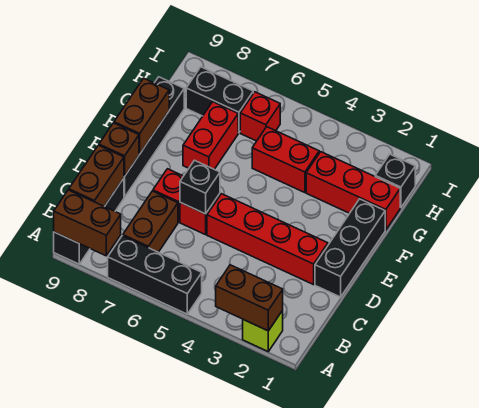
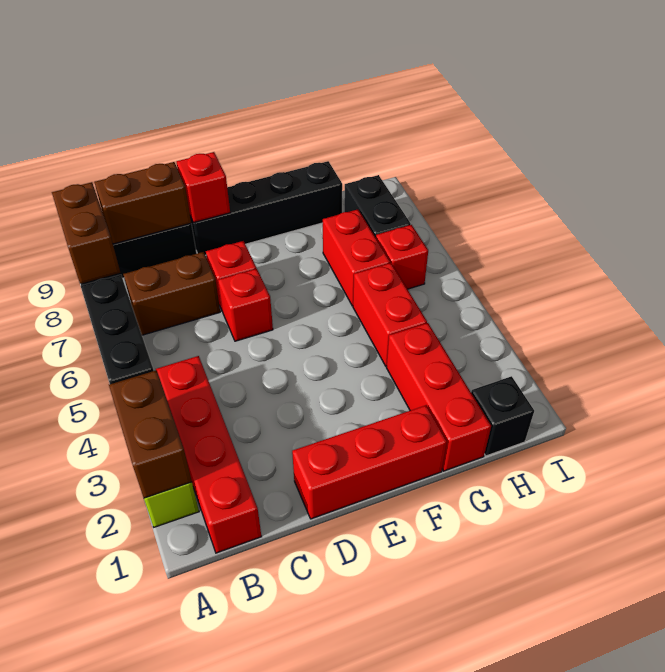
black 1x3 brick [315,199,385,297] -> red 1x3 brick [292,405,447,519]
red 1x4 brick [207,194,328,285] -> red 1x4 brick moved to [156,356,262,553]
black 1x1 brick [180,160,220,214] -> none
brown 1x1 brick [99,123,139,176] -> red 1x1 brick [177,152,230,223]
brown 1x2 brick [114,78,169,154] -> none
red 1x2 brick [183,102,238,169] -> red 1x2 brick turned to [323,209,390,306]

